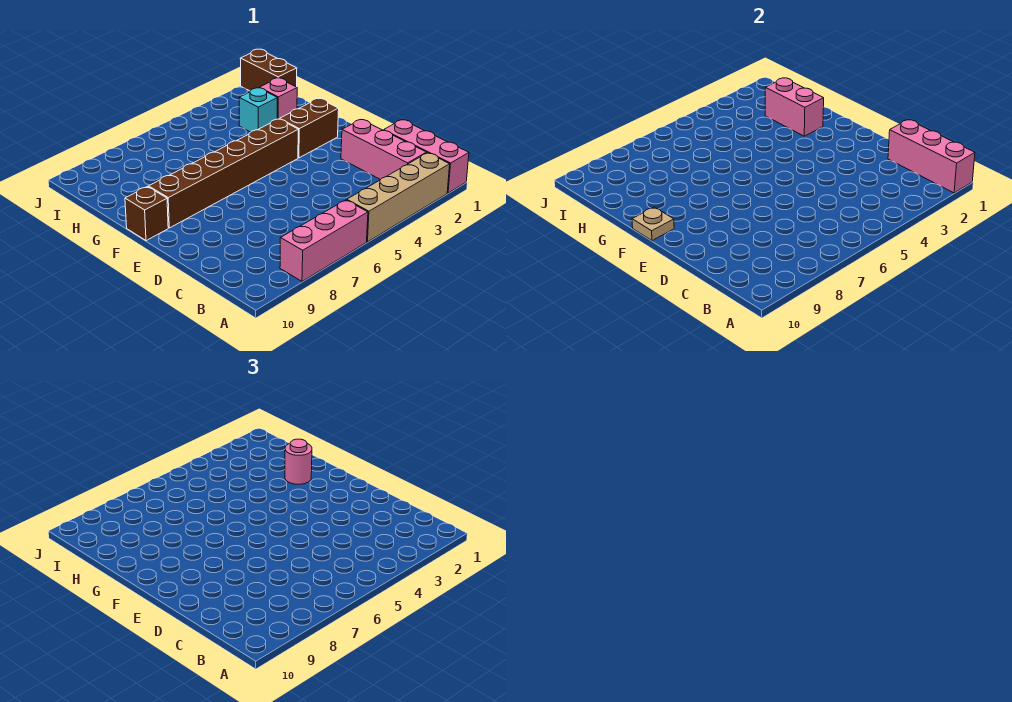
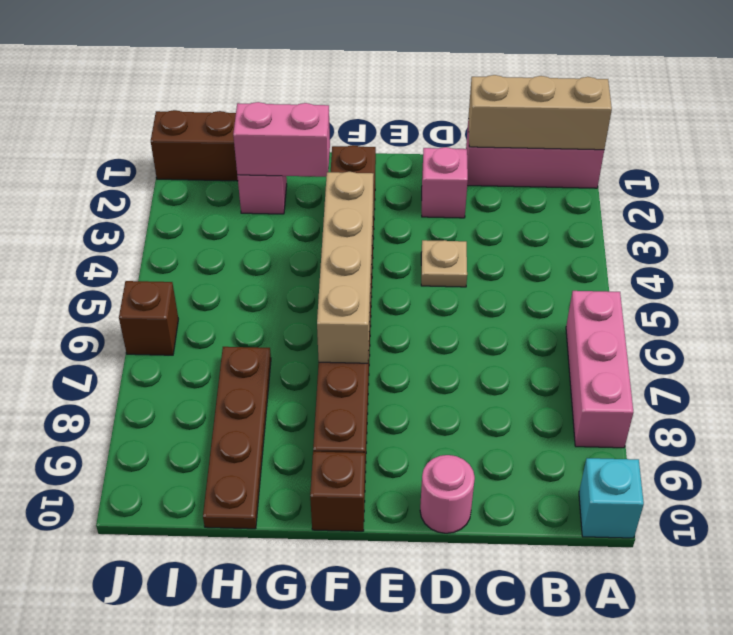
pink 1x3 brick [888,120,975,193] -> tan 1x3 brick [468,75,612,150]
tan 1x4 brick [347,153,450,242] -> tan 1x4 brick moved to [317,172,374,363]
pink 1x3 brick [341,120,426,180] -> pink 1x1 brick [422,147,468,218]
tan 1x1 plate [632,207,674,241] -> tan 1x1 plate moved to [421,240,467,287]
pink 1x1 round brick [285,439,312,484] -> pink 1x1 round brick moved to [420,455,475,533]
cyan 1x1 brick [239,88,277,132] -> cyan 1x1 brick moved to [579,458,644,538]
none -> brown 1x4 plate [203,347,271,529]
none -> brown 1x1 brick [119,281,178,355]

